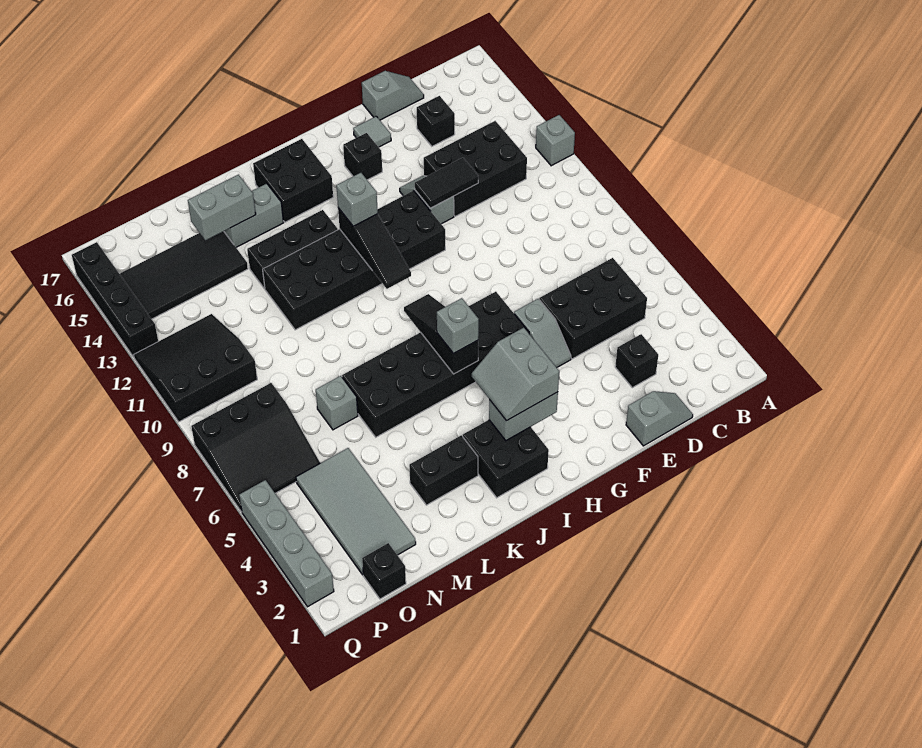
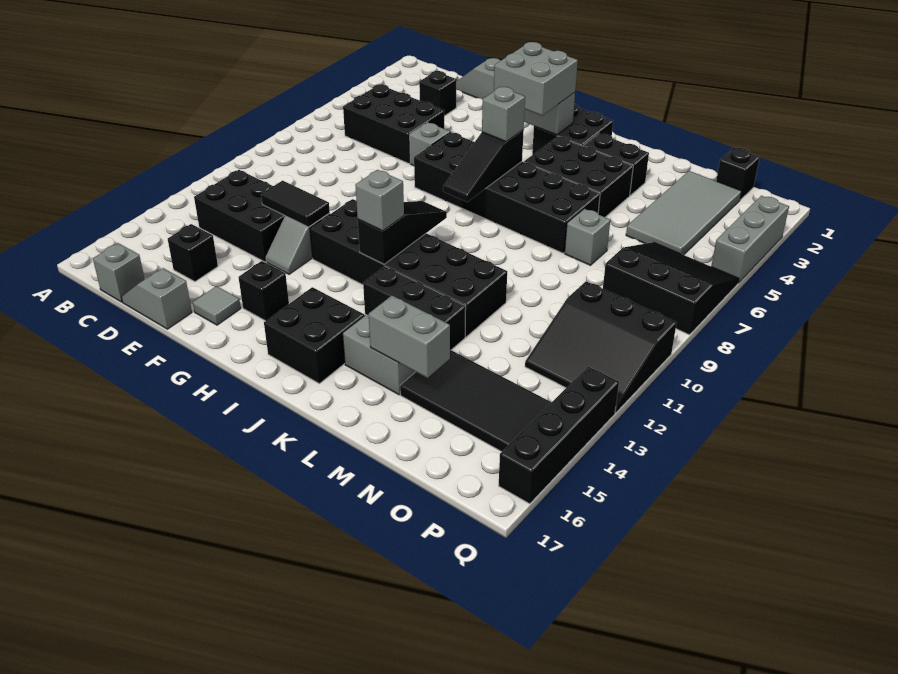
grey 1x1 brick [536,115,575,166] -> grey 1x1 brick moved to [93,243,145,302]
grey 2x2 slope [472,328,559,421] -> grey 2x2 brick [494,42,578,116]
none -> black 2x3 brick [524,136,633,217]
grey 1x4 brick [239,480,334,607] -> grey 1x3 brick [711,196,789,283]

